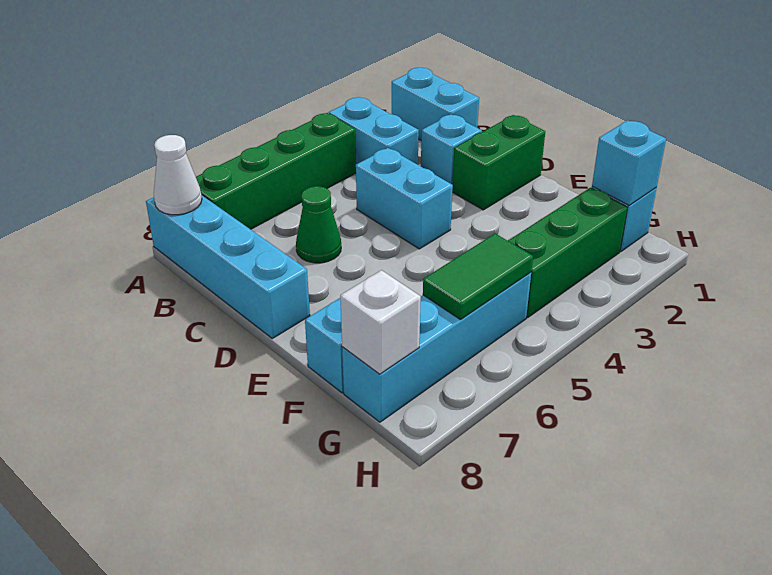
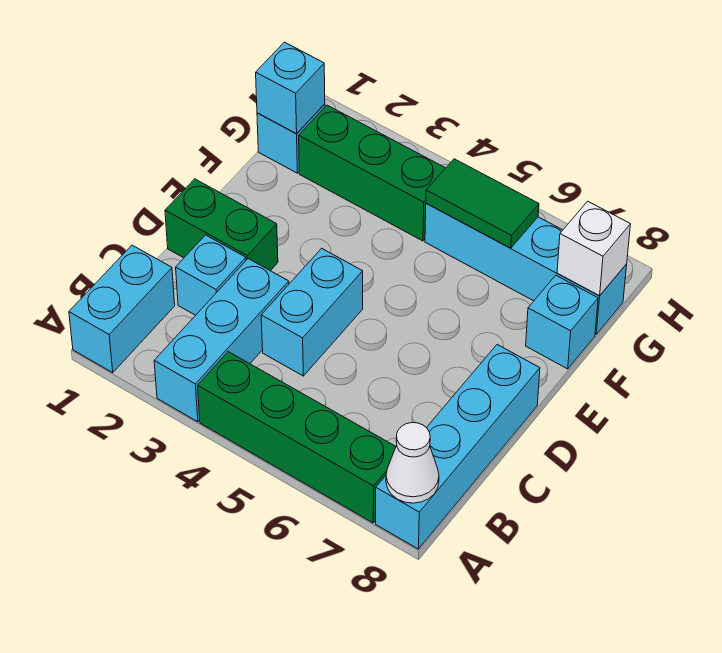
cyan 1x2 brick [329,97,419,165] -> cyan 1x3 brick [154,259,289,422]
green 1x1 cone [296,186,341,263] -> none

